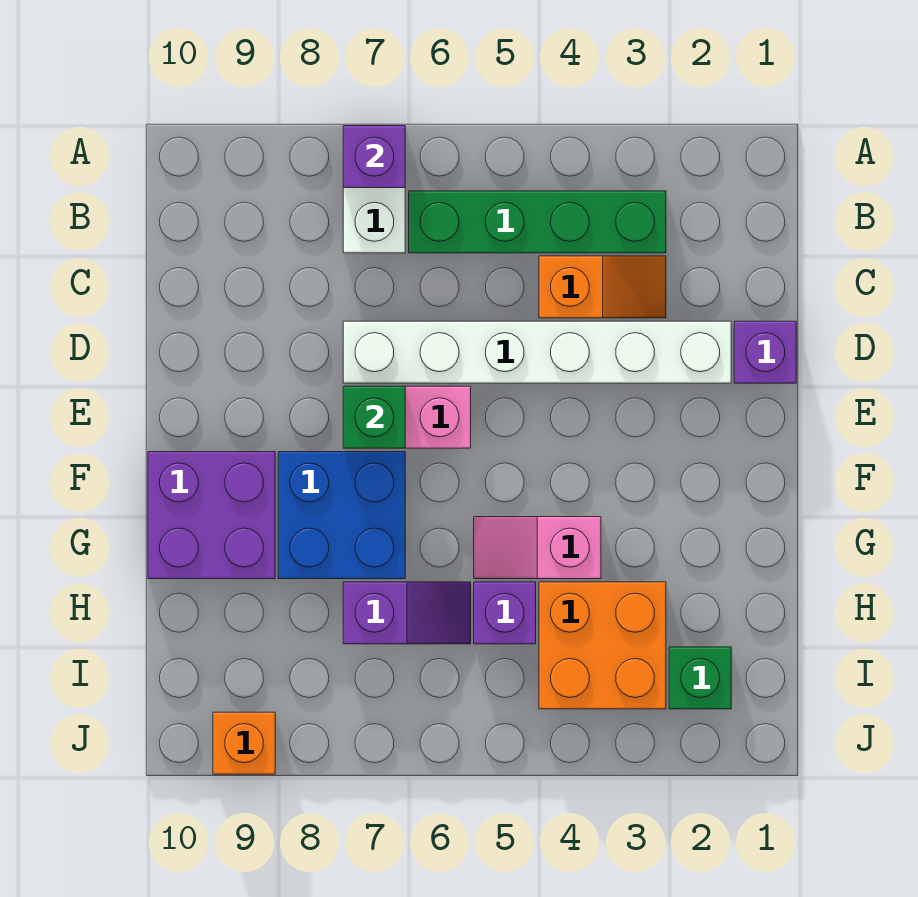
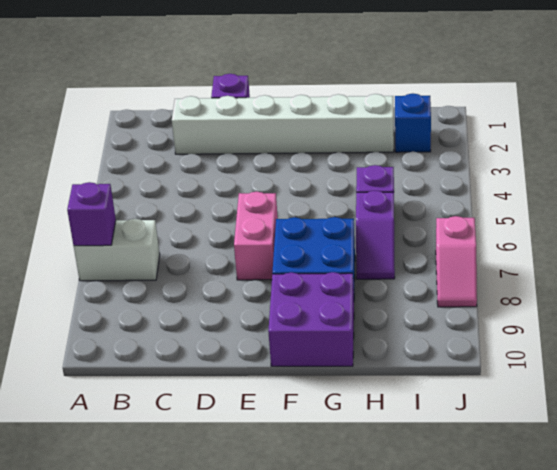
green 1x4 brick [409,191,666,253] -> none
orange 1x2 slope [539,256,666,318] -> none
white 1x6 brick [343,321,731,383] -> white 1x6 brick turned to [172,94,394,154]
green 1x1 brick [343,386,405,448] -> none
pink 1x2 slope [474,517,601,579] -> pink 1x2 slope moved to [436,216,477,307]
orange 2x2 brick [539,582,666,709] -> none
purple 1x2 slope [343,582,471,644] -> purple 1x2 slope turned to [356,191,395,279]
green 1x1 brick [669,647,731,709] -> blue 1x1 brick [395,93,431,152]
orange 1x1 brick [213,712,275,774] -> none

